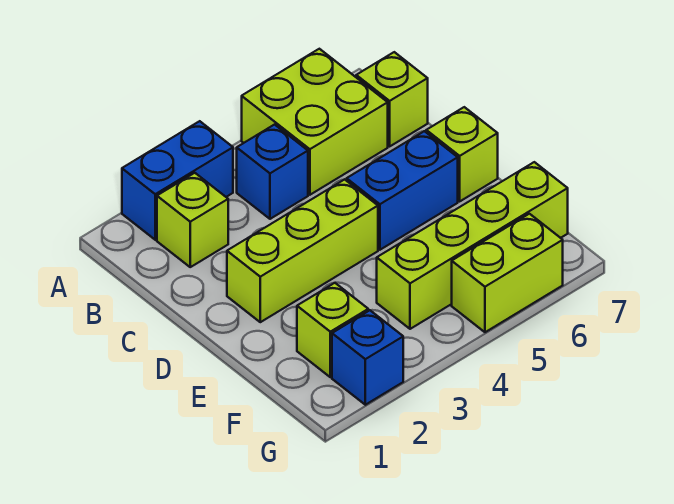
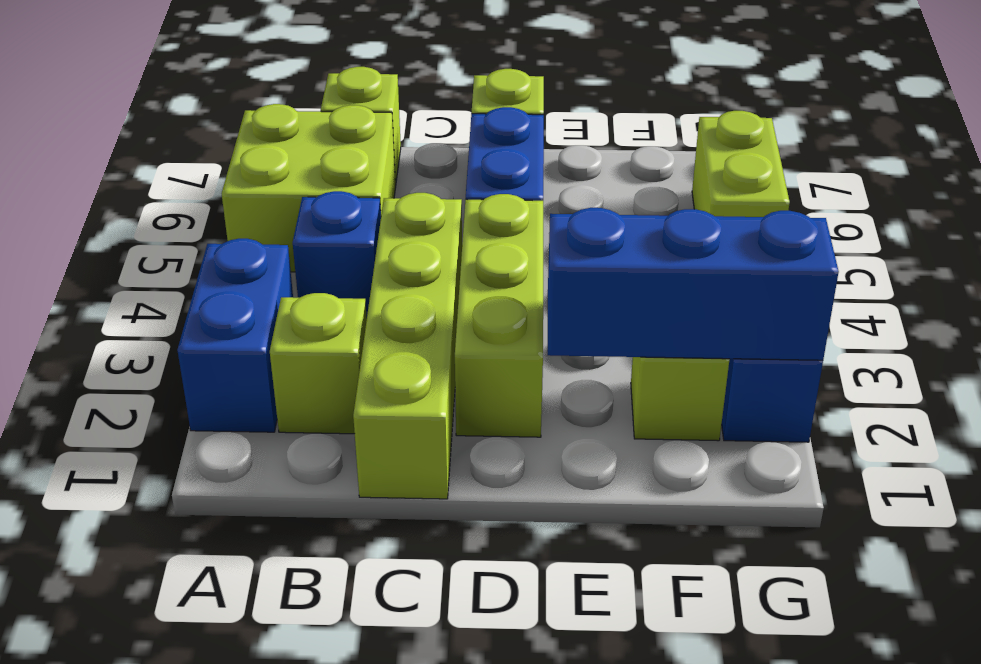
none -> blue 1x3 brick [548,208,839,360]
lime 1x4 brick [377,162,568,329] -> lime 1x4 brick moved to [353,193,462,499]

